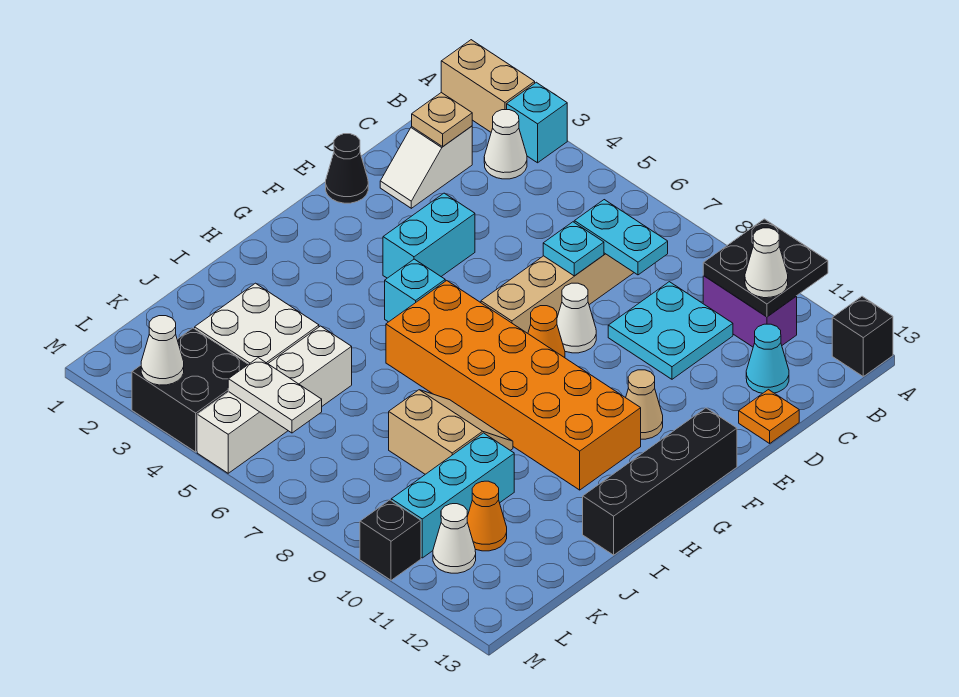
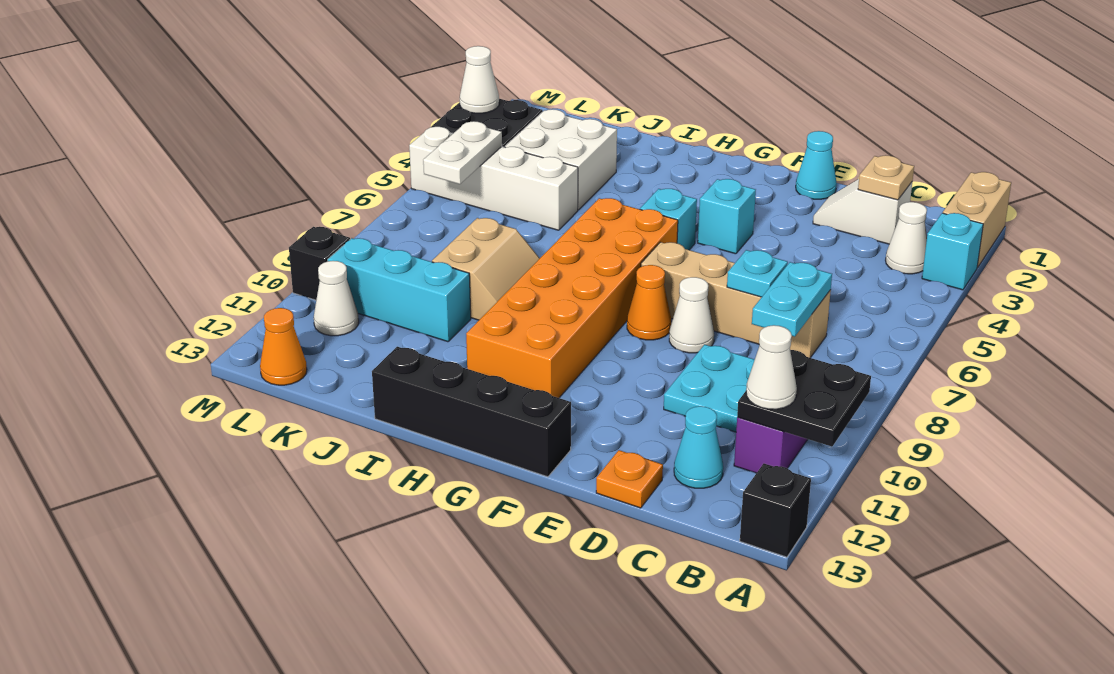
black 1x1 cone [326,134,368,203] -> cyan 1x1 cone [796,131,837,199]
cyan 1x2 brick [383,193,475,278] -> cyan 1x1 brick [698,179,756,254]
tan 1x1 cone [626,370,663,439] -> none
orange 1x1 cone [467,481,507,551] -> orange 1x1 cone moved to [260,308,307,385]

